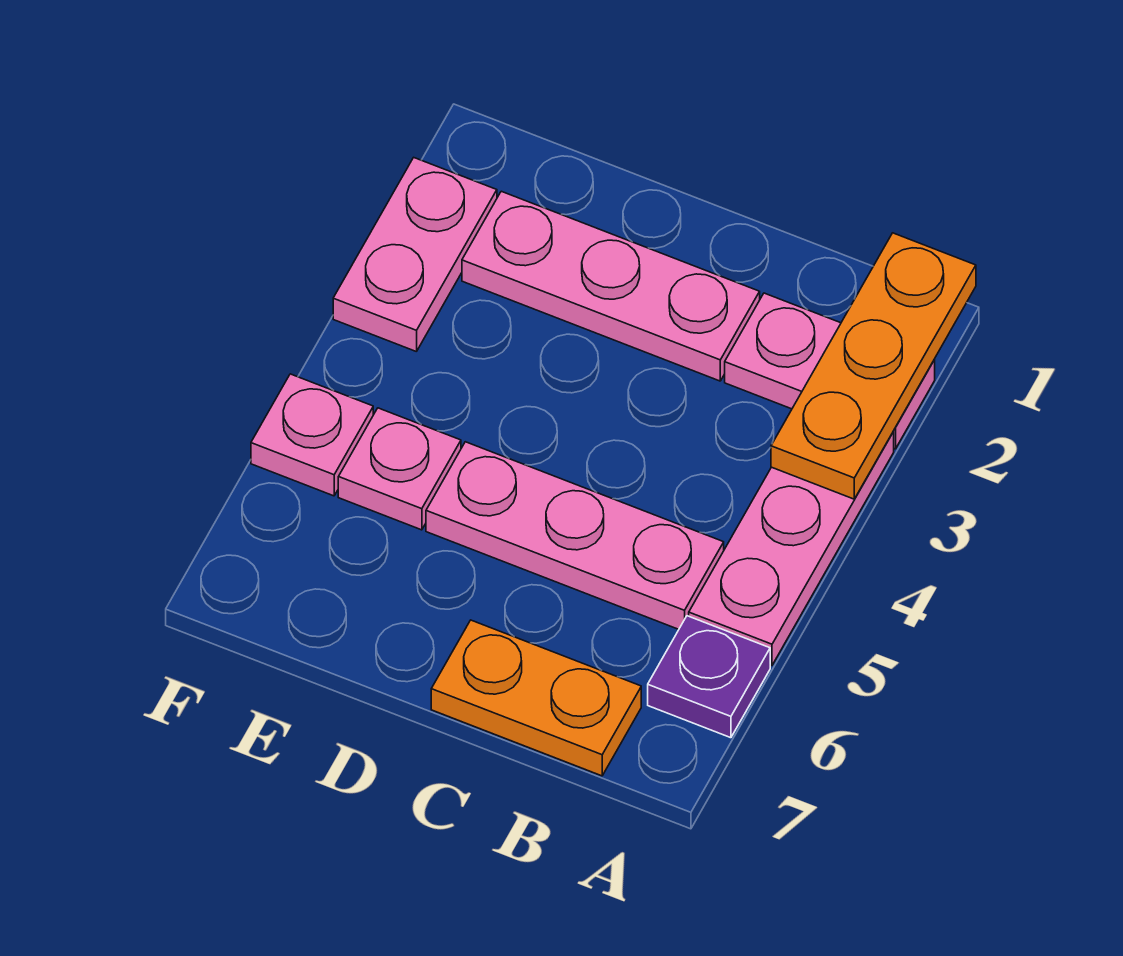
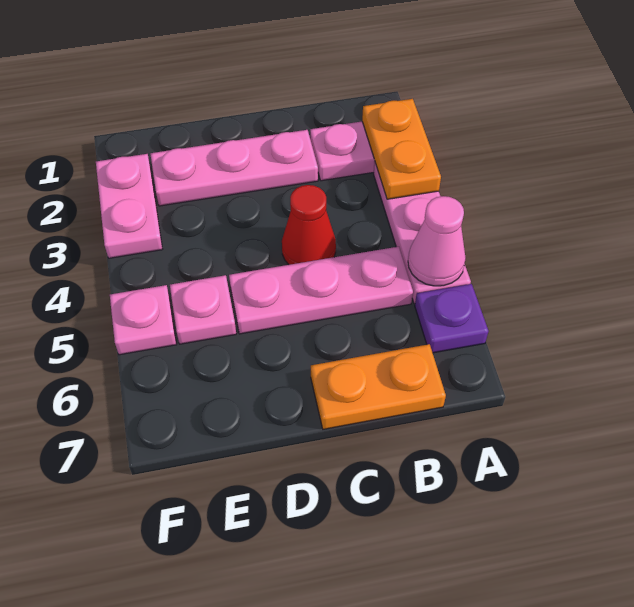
orange 1x3 plate [771,233,976,499] -> orange 1x2 plate [362,99,441,199]
none -> pink 1x1 cone [408,196,466,286]
none -> red 1x1 cone [282,185,336,265]

